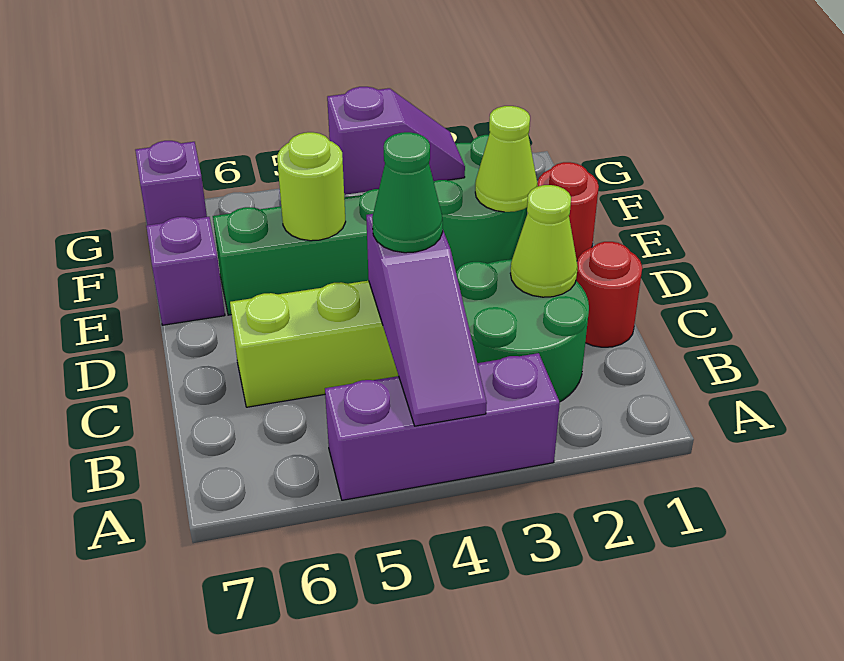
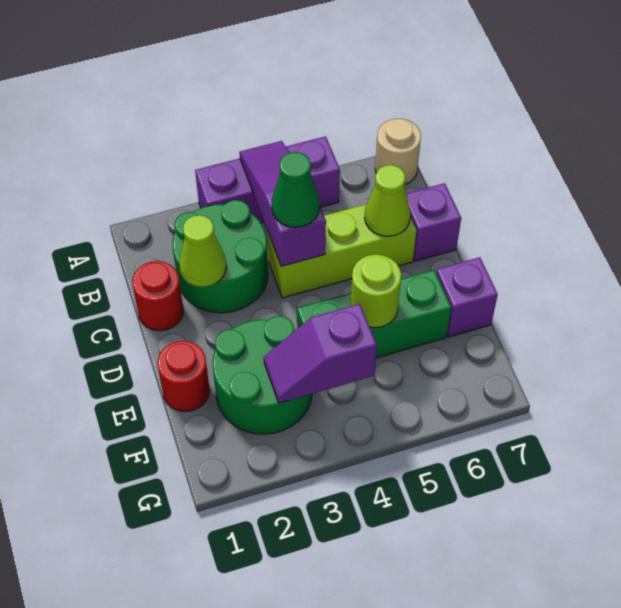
none -> tan 1x1 round brick [375,119,421,184]
lime 1x1 cone [475,106,538,212] -> lime 1x1 cone moved to [365,165,411,236]
purple 1x1 brick [135,141,207,225] -> purple 1x1 brick moved to [406,183,461,261]

